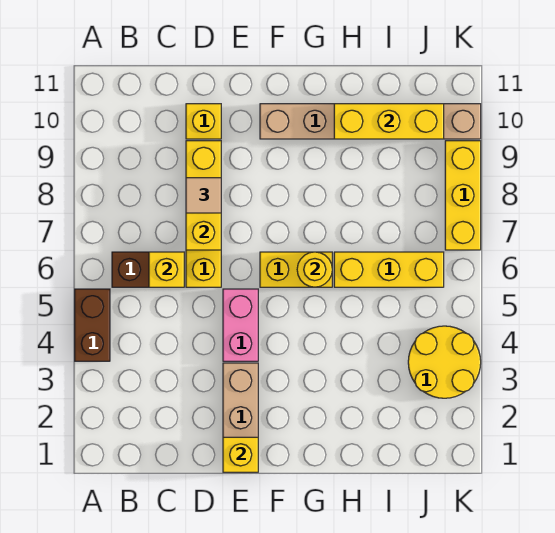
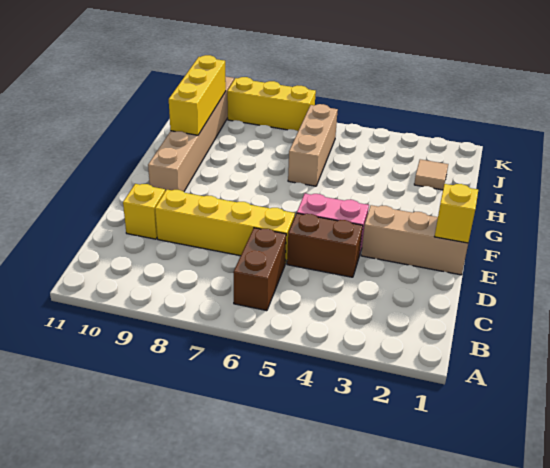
brown 1x2 brick [75,289,110,361] -> brown 1x2 brick moved to [287,213,363,277]
yellow 1x1 brick [149,252,184,287] -> none
yellow 1x3 brick [186,141,221,250] -> none
tan 1x1 tile [186,178,221,213] -> tan 1x1 tile moved to [414,159,448,190]
yellow 1x2 brick [260,252,332,287] -> none
yellow 1x1 round brick [297,252,332,287] -> none
yellow 1x3 brick [334,252,444,287] -> tan 1x3 brick [288,104,338,186]
yellow 2x2 round brick [408,326,481,398] -> none

